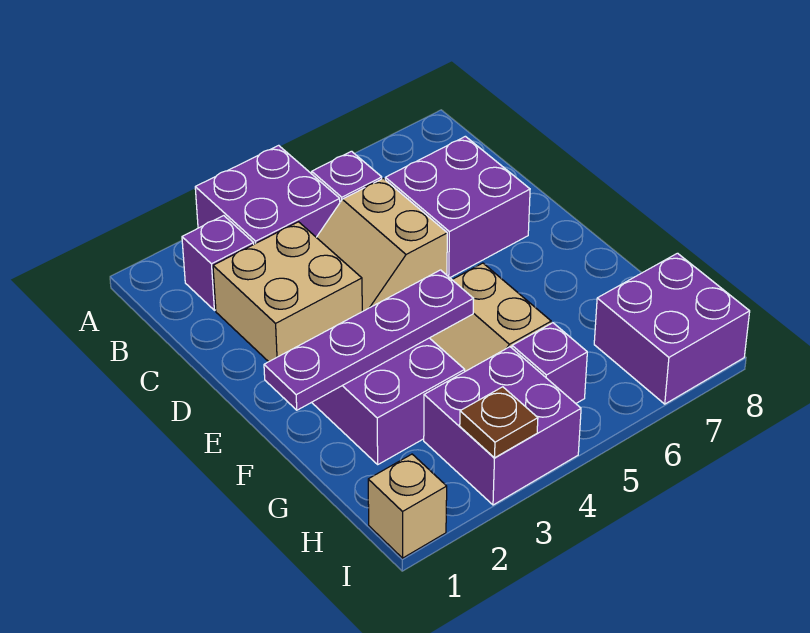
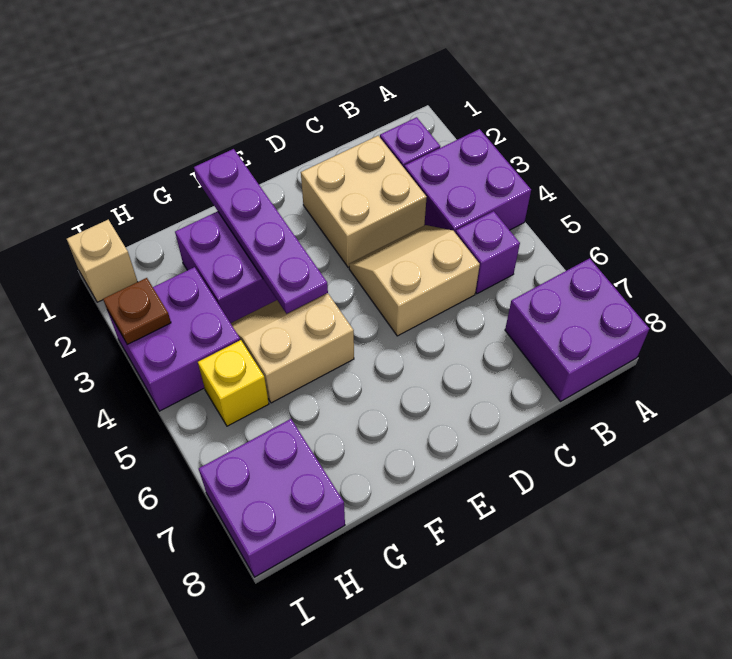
purple 2x2 brick [385,136,530,278] -> purple 2x2 brick moved to [505,258,649,401]
purple 1x1 brick [512,323,587,403] -> yellow 1x1 brick [198,340,269,426]

